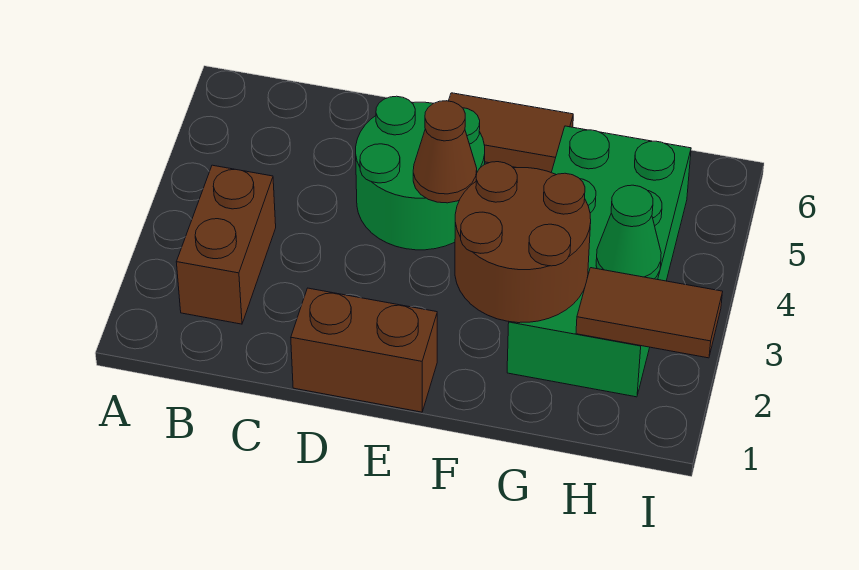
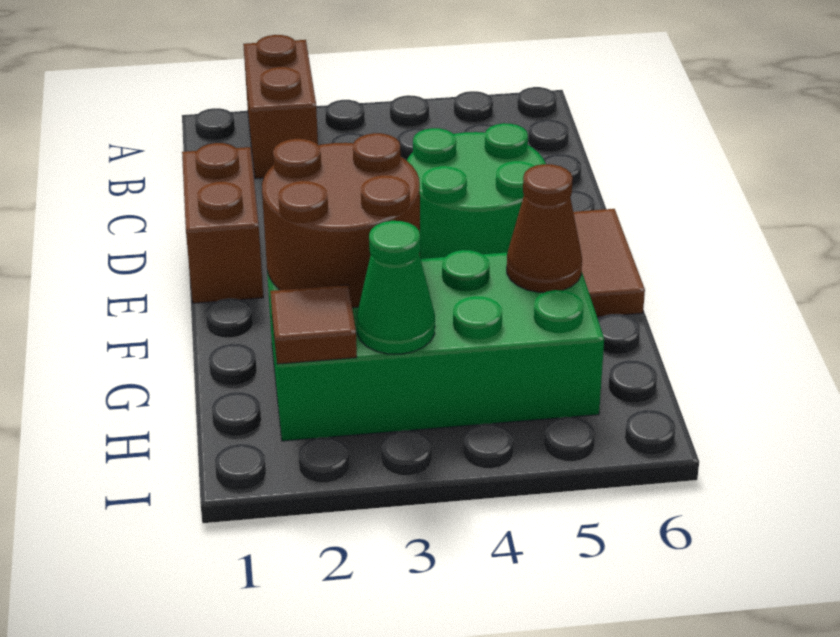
brown 1x2 brick [176,165,276,324] -> brown 1x2 brick turned to [243,35,318,179]
brown 1x1 cone [413,101,477,203] -> brown 1x1 cone moved to [507,164,582,293]
brown 1x2 tile [576,268,723,358] -> brown 1x1 tile [270,285,357,364]

